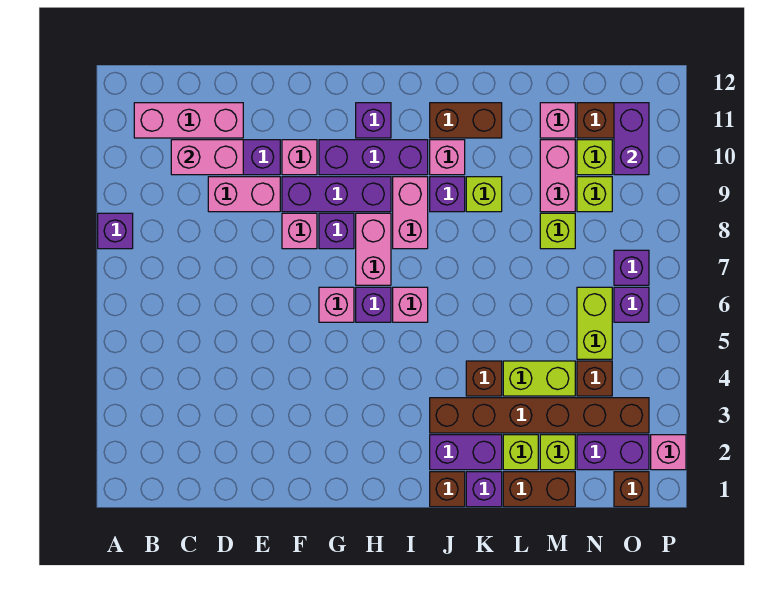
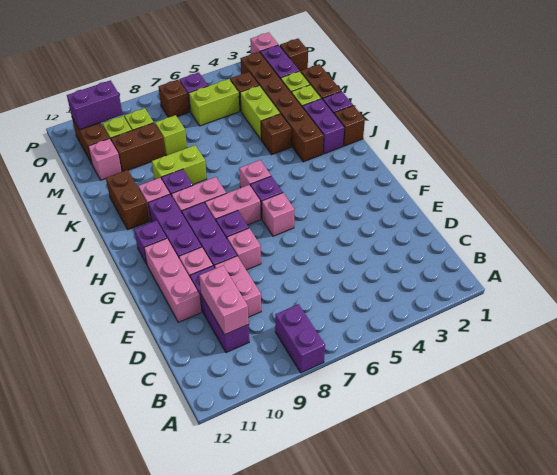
purple 1x1 brick [98,213,133,249] -> purple 1x2 brick [275,304,325,373]
pink 1x3 brick [134,103,243,138] -> pink 1x3 brick moved to [144,239,202,323]
lime 1x1 brick [466,177,502,212] -> lime 1x2 brick [152,145,207,184]
pink 1x2 brick [540,140,575,212] -> brown 1x2 brick [111,123,166,171]
purple 1x1 brick [614,250,649,285] -> brown 1x1 brick [159,80,189,117]

